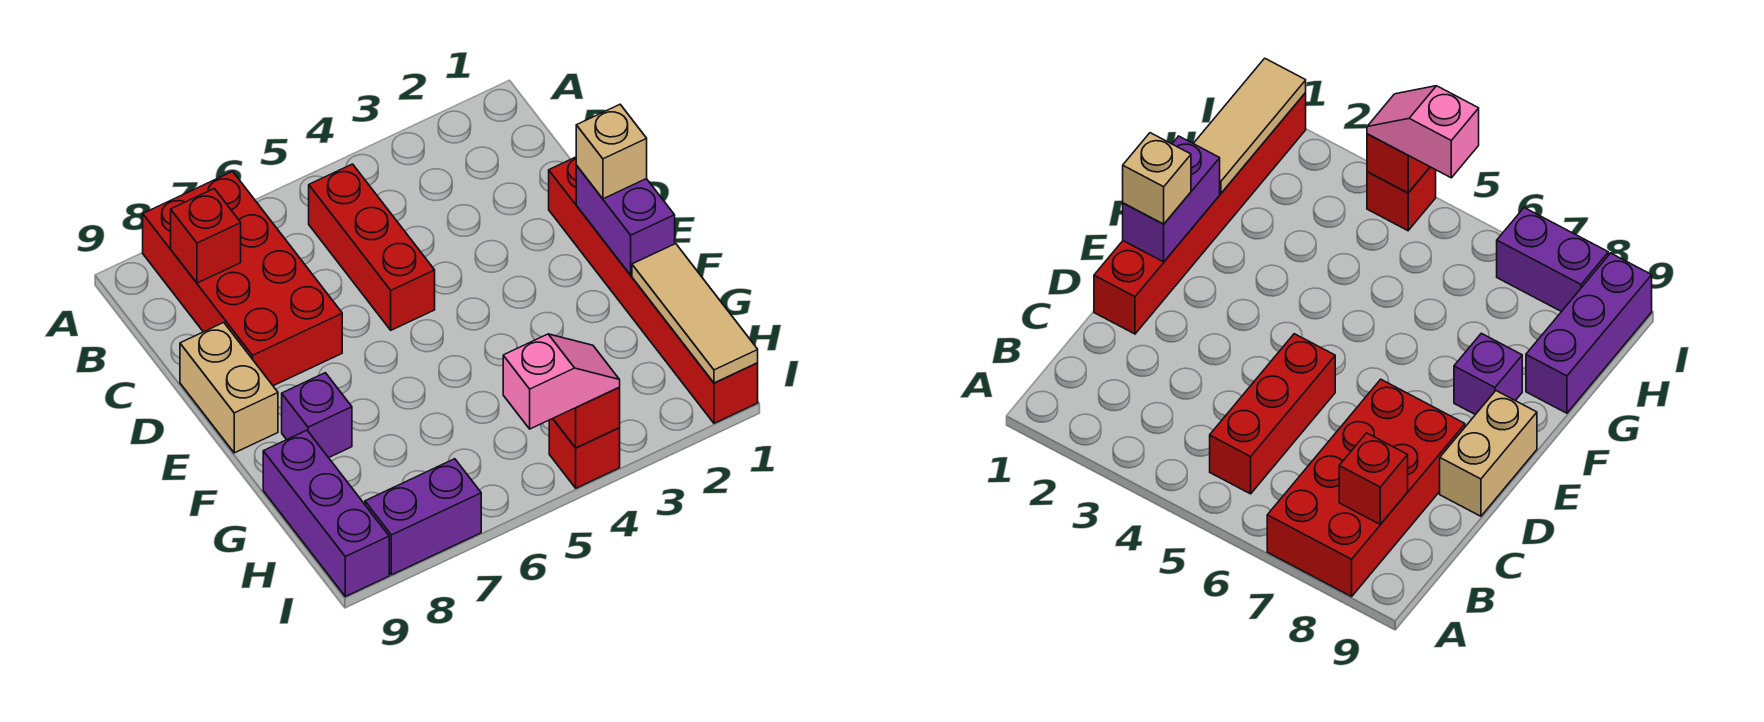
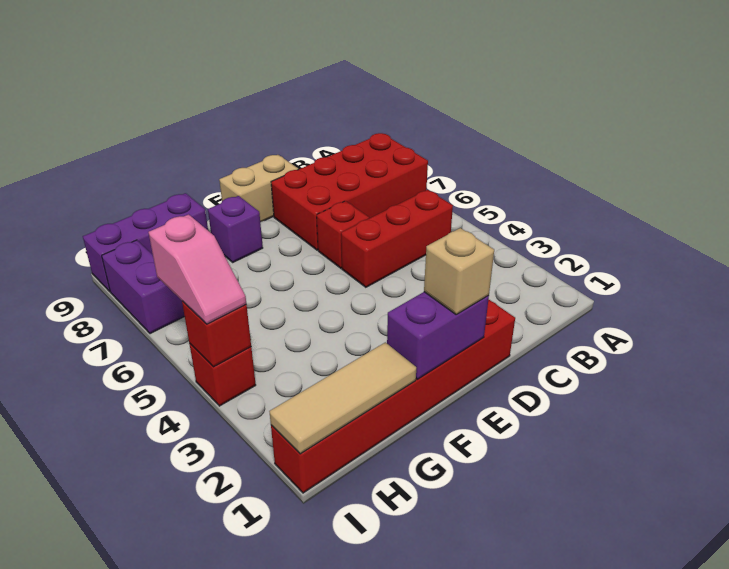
red 1x1 brick [171,189,241,283] -> red 1x1 brick moved to [317,201,369,268]

